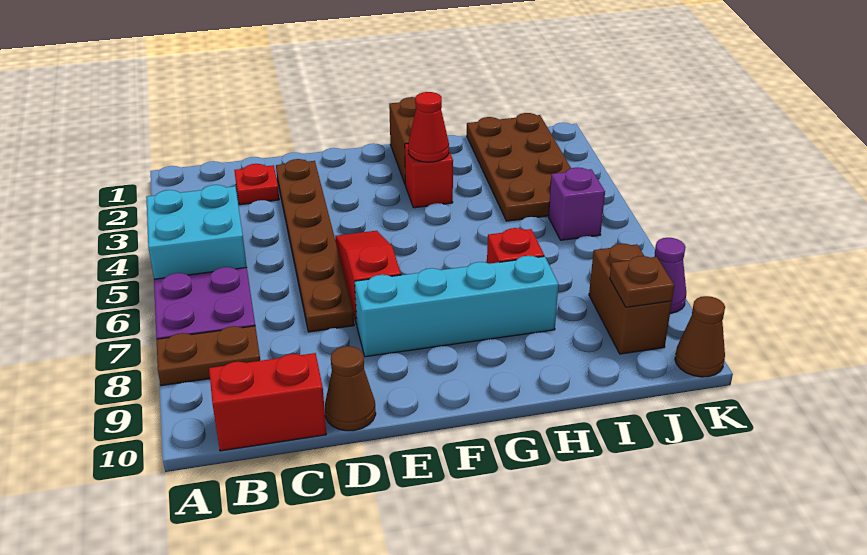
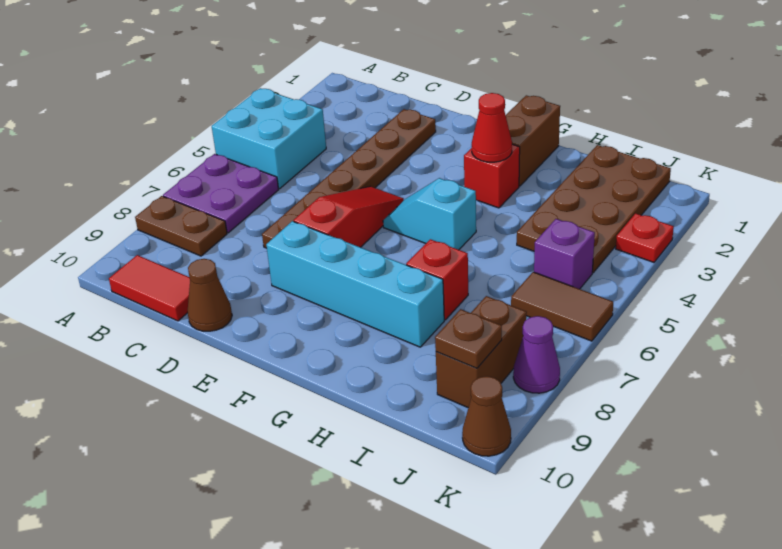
red 1x2 brick [209,353,326,451] -> red 1x2 tile [109,255,190,321]
red 1x1 plate [234,164,279,205] -> red 1x1 plate moved to [616,213,674,262]
none -> cyan 1x2 slope [383,178,476,250]
none -> brown 1x2 tile [511,272,613,341]

